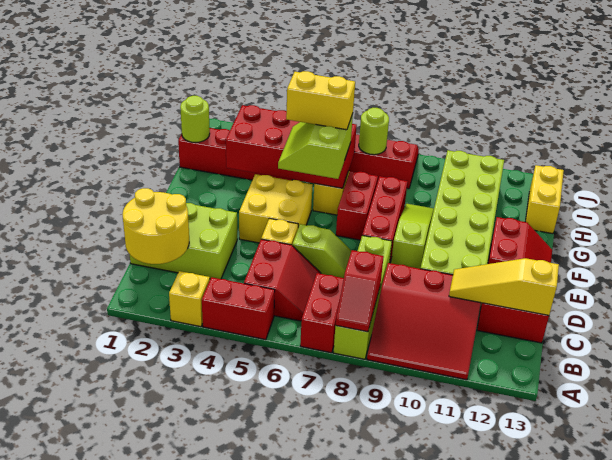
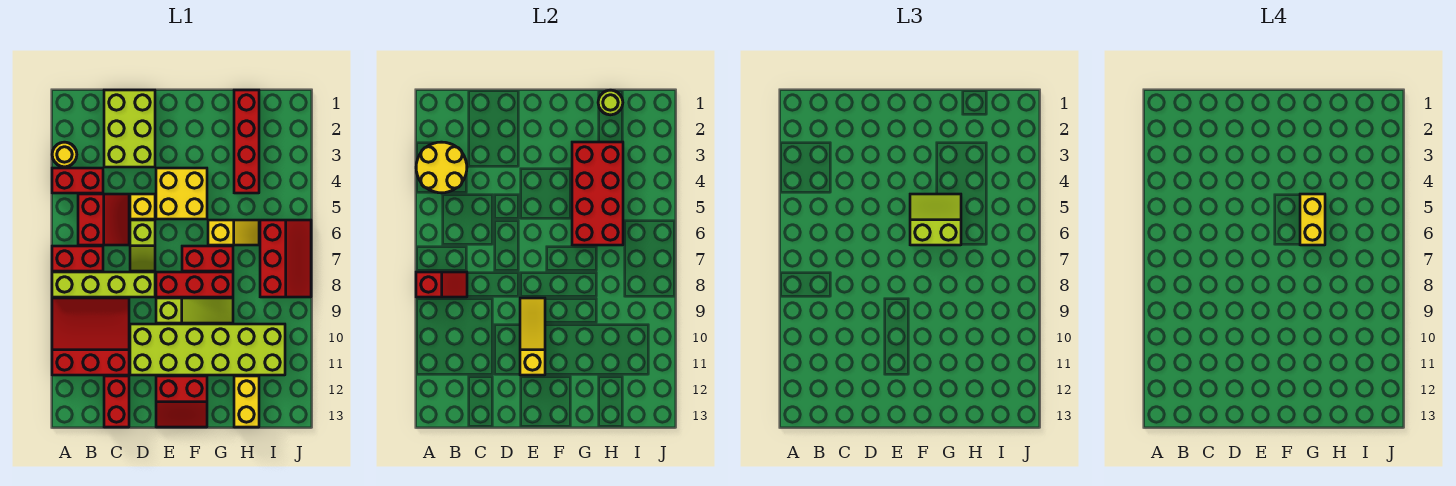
yellow 1x1 brick [169,271,210,327] -> yellow 1x1 round brick [52,142,77,167]
red 1x2 brick [202,277,275,340] -> red 1x2 brick turned to [52,168,103,193]
red 1x2 slope [336,250,384,332] -> red 1x2 slope turned to [416,272,467,297]
red 3x3 slope [367,263,481,380] -> red 3x3 slope turned to [52,298,129,375]
yellow 2x2 round brick [122,188,189,264] -> yellow 2x2 round brick moved to [416,142,467,193]
red 2x2 slope [244,239,321,321] -> red 2x2 slope turned to [78,194,129,245]
yellow 1x3 slope [449,258,559,315] -> yellow 1x3 slope moved to [520,298,545,375]
yellow 1x2 brick [525,165,564,234] -> yellow 1x2 brick turned to [234,376,259,427]
lime 1x1 round brick [359,108,389,155] -> none

